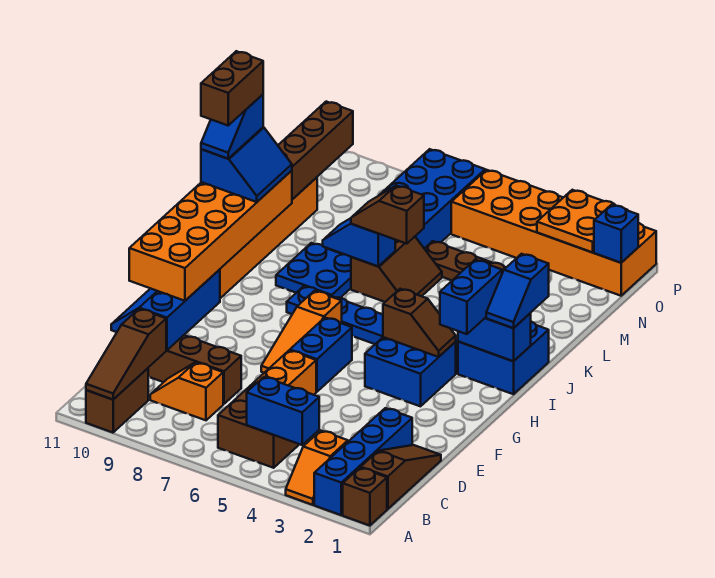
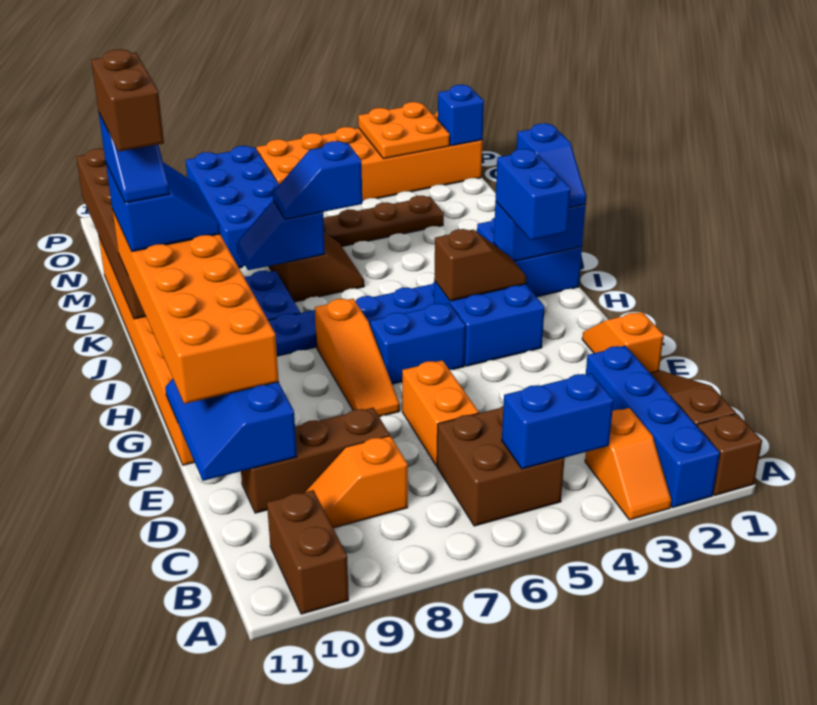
brown 1x3 slope [86,309,167,400] -> none
none -> orange 1x2 slope [582,312,664,373]
blue 1x2 brick [290,318,352,392] -> blue 1x2 brick turned to [370,303,465,384]
brown 1x2 slope [351,186,424,244] -> blue 1x2 slope [273,141,362,219]

